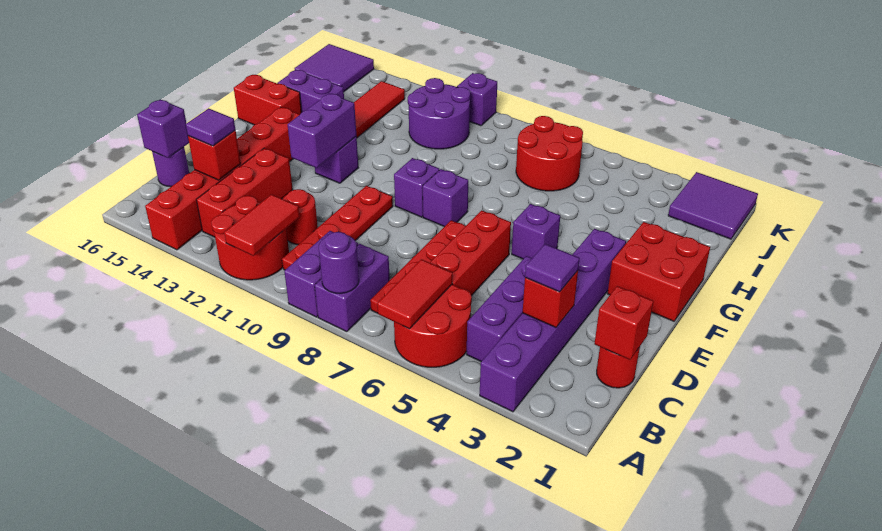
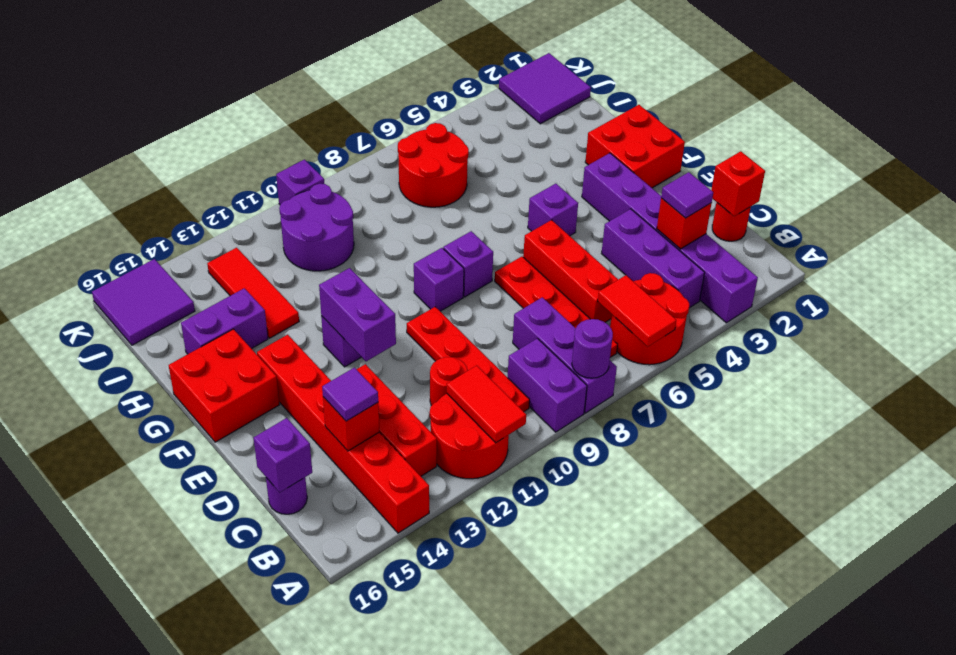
purple 1x2 brick [315,244,390,332] -> purple 1x3 brick [513,297,617,413]
red 1x2 brick [234,75,302,125] -> red 2x2 brick [169,329,279,442]

